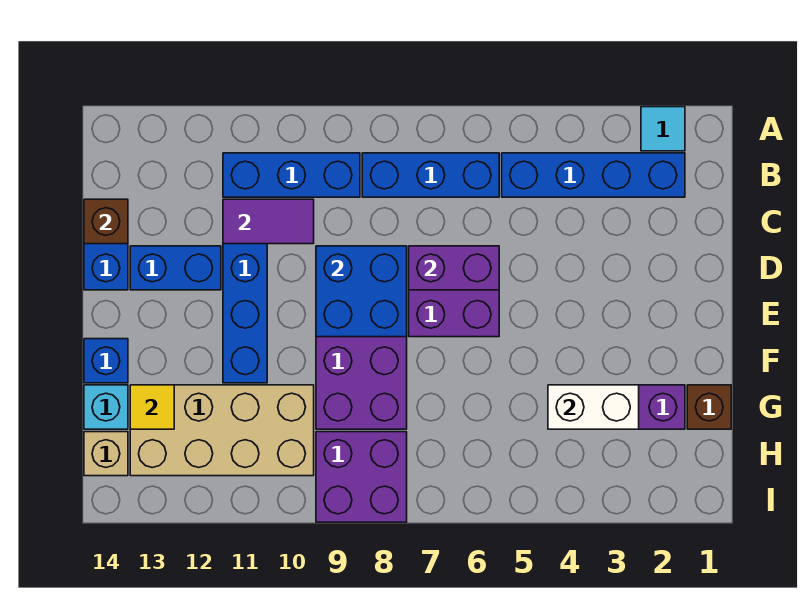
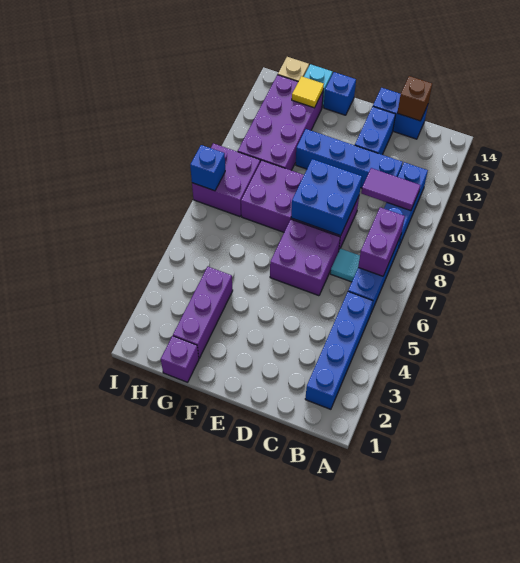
cyan 1x1 tile [641,107,685,151] -> cyan 1x1 tile moved to [330,248,360,282]
purple 1x2 tile [223,199,314,244] -> purple 1x2 tile turned to [361,168,420,211]
purple 1x2 brick [409,246,499,290] -> purple 1x2 brick moved to [358,207,405,276]
brown 1x1 brick [687,385,731,429] -> purple 1x1 brick [161,336,199,382]
white 1x2 brick [548,385,639,429] -> none
tan 2x4 brick [130,385,314,476] -> purple 2x4 brick [238,75,323,170]
none -> blue 1x1 brick [190,145,225,191]

